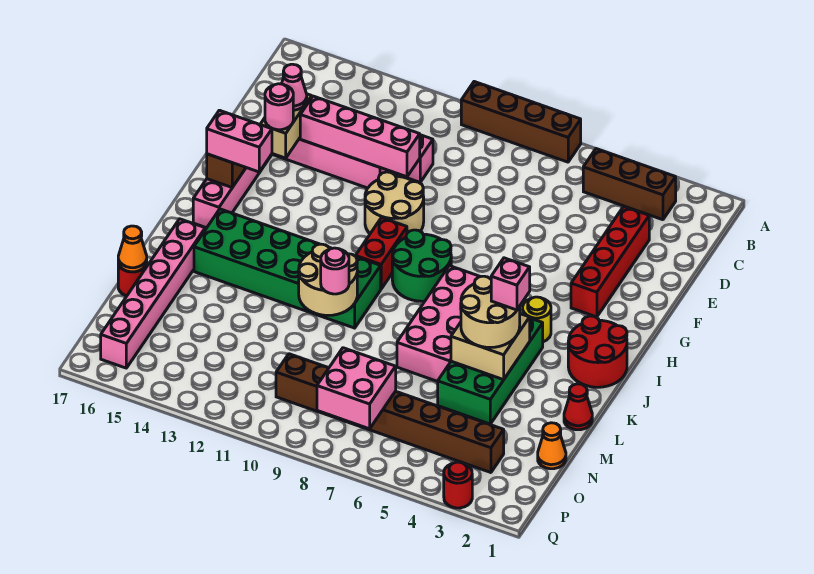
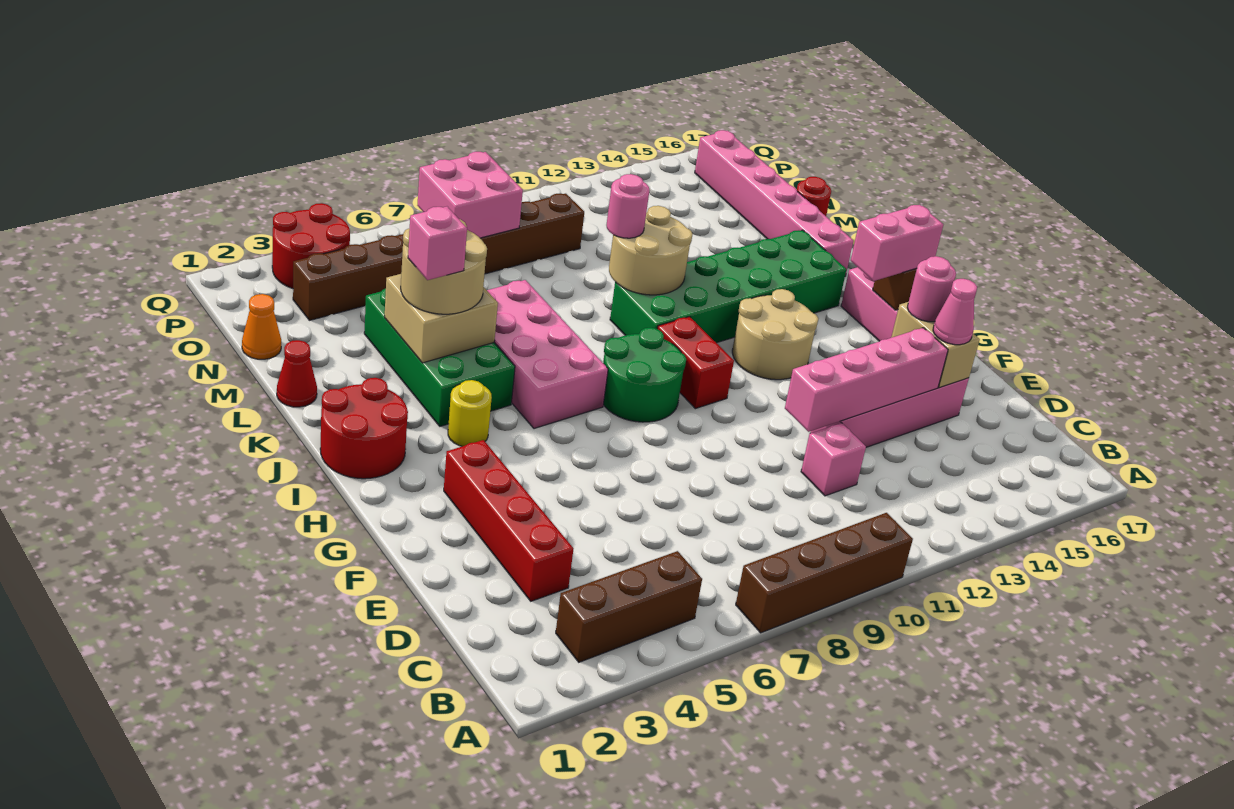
tan 2x2 round brick [365,172,424,233] -> tan 2x2 round brick moved to [732,289,818,380]
orange 1x1 cone [118,226,147,272] -> none
red 1x1 round brick [444,462,472,508] -> red 2x2 round brick [272,203,350,289]

